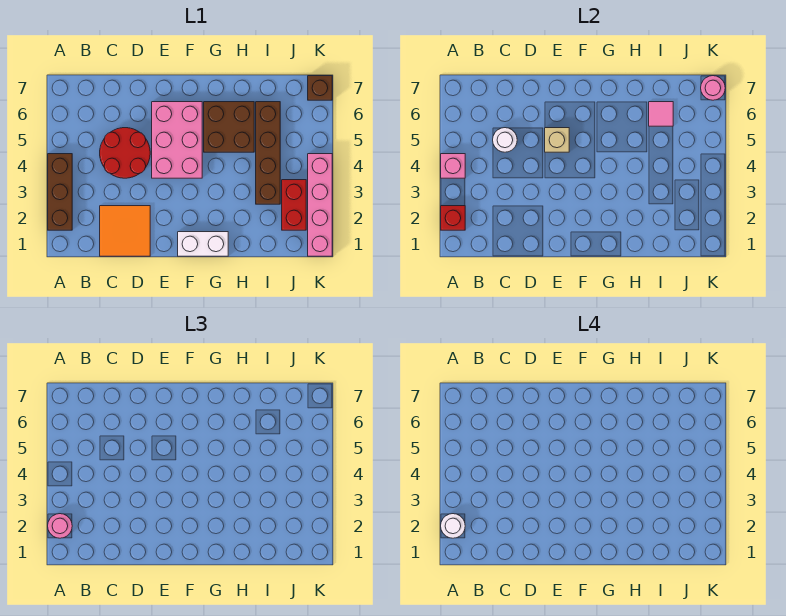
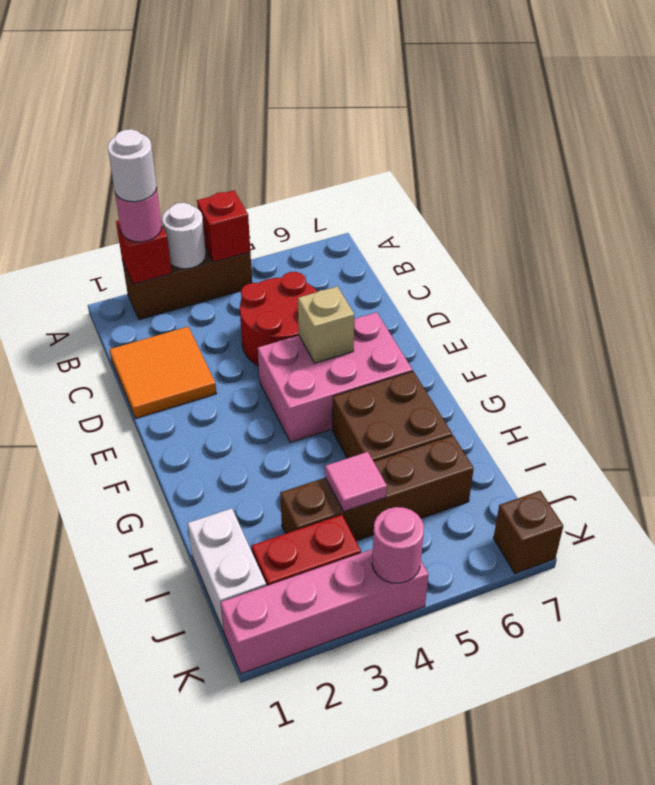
pink 1x1 brick [441,154,465,178] -> red 1x1 brick [197,190,250,262]
white 1x1 round brick [493,128,517,152] -> white 1x1 round brick moved to [162,203,206,269]
white 1x2 brick [178,232,228,256] -> white 1x2 brick moved to [188,508,266,632]
pink 1x1 tile [649,102,673,126] -> pink 1x1 tile moved to [325,452,387,512]
pink 1x1 round brick [701,76,725,100] -> pink 1x1 round brick moved to [372,507,424,583]

